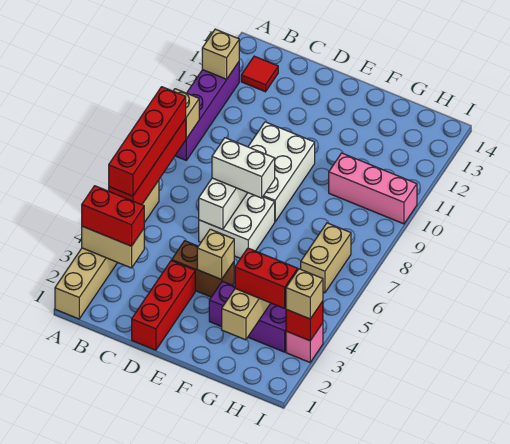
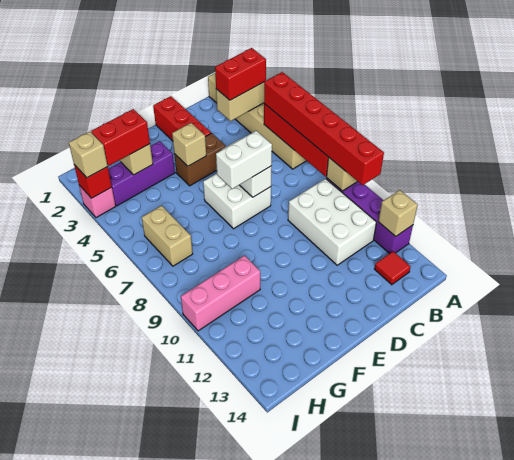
red 1x4 brick [109,87,186,196] -> red 1x6 brick [264,72,384,185]
white 2x3 brick [248,122,315,222] -> white 2x3 brick moved to [288,179,376,265]

